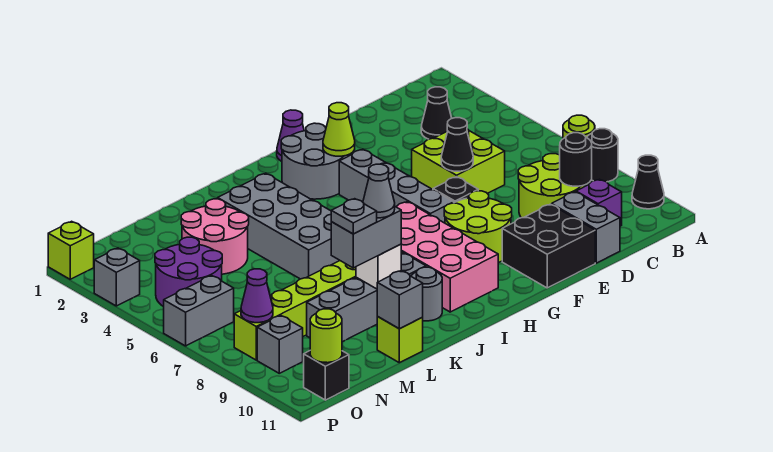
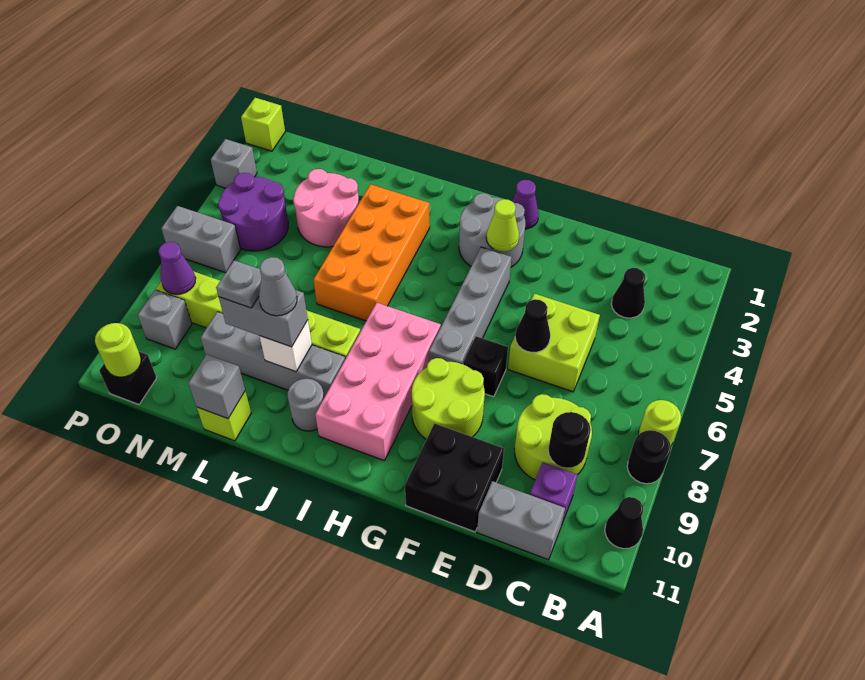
grey 1x2 brick [551,192,620,263] -> grey 1x2 brick turned to [477,481,565,560]
grey 2x4 brick [218,173,340,279] -> orange 2x4 brick [314,184,430,321]

